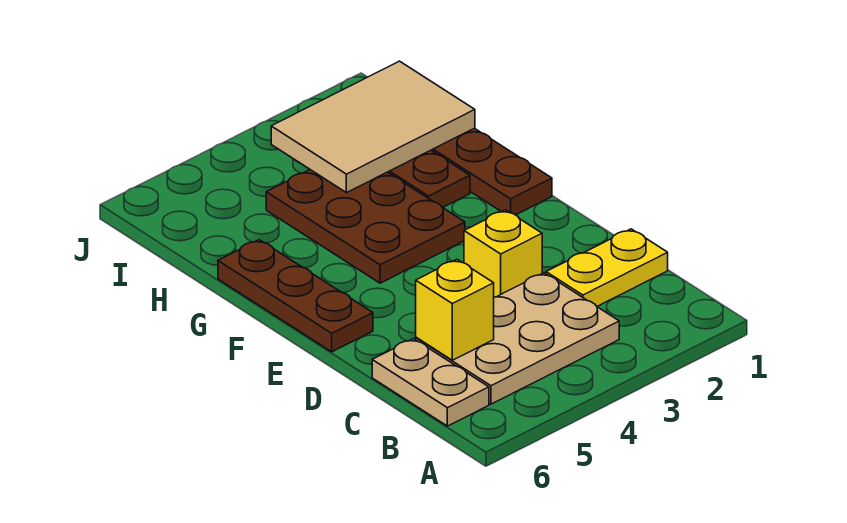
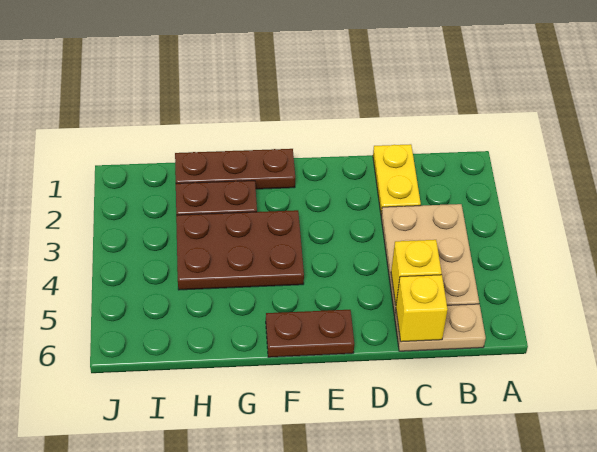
yellow 1x1 brick [464,210,542,297] -> yellow 1x1 brick moved to [396,275,448,342]
brown 1x3 plate [218,240,373,352] -> brown 1x2 plate [266,310,354,357]
tan 2x3 tile [271,61,475,193] -> none

